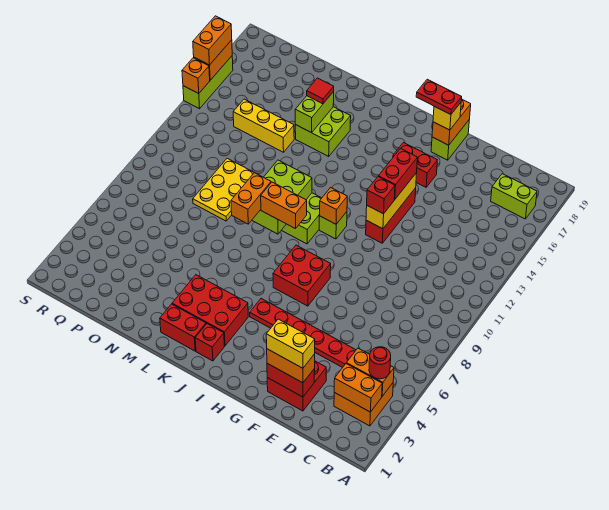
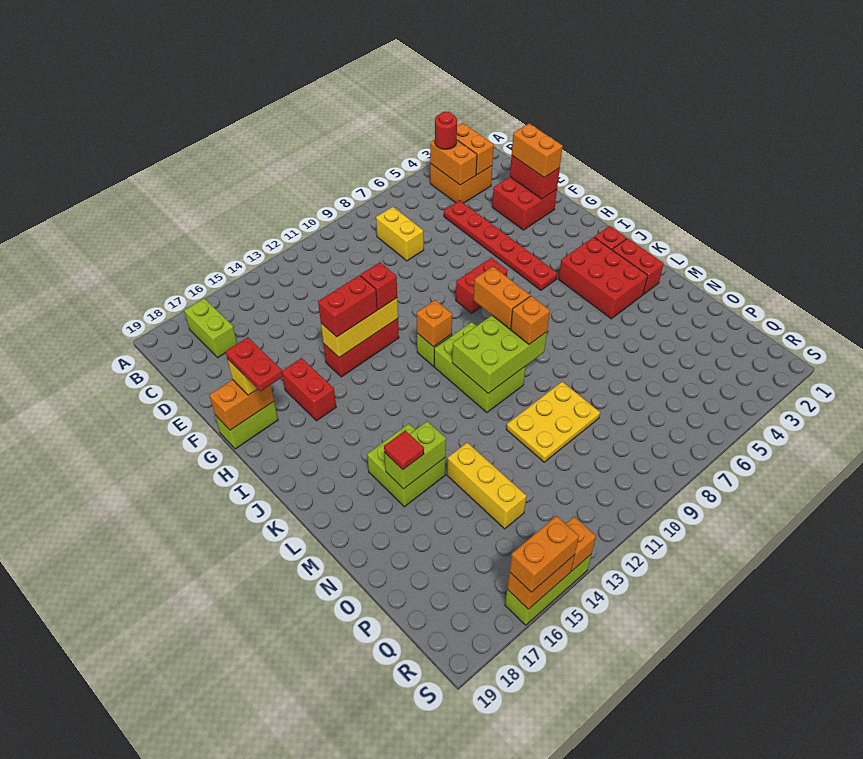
yellow 1x2 brick [266,319,315,368] -> yellow 1x2 brick moved to [376,207,424,261]
red 2x2 brick [273,245,331,306] -> red 1x2 brick [456,258,508,313]
orange 1x2 brick [231,173,271,224] -> orange 1x1 brick [511,296,550,345]

